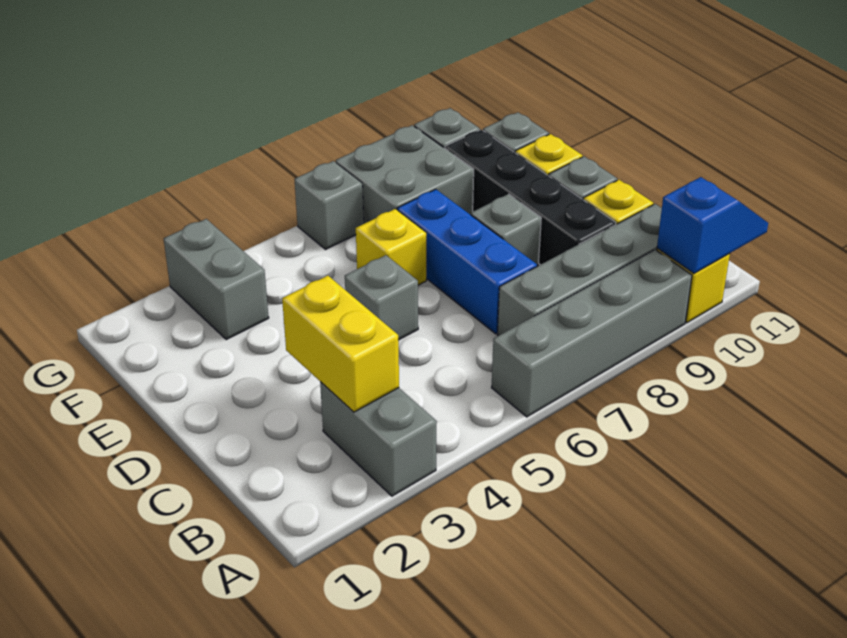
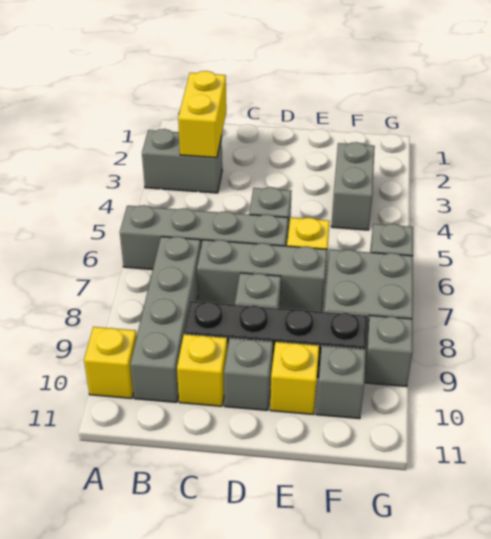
grey 1x4 brick [491,250,692,417] -> grey 1x4 brick turned to [120,205,288,270]
blue 1x2 slope [657,177,768,273] -> none
yellow 1x2 brick [282,276,399,412] -> yellow 1x2 brick turned to [178,71,226,158]
blue 1x3 brick [397,189,537,334] -> grey 1x3 brick [197,240,327,312]
grey 1x2 brick [164,219,269,340] -> grey 1x2 brick turned to [331,142,375,230]

